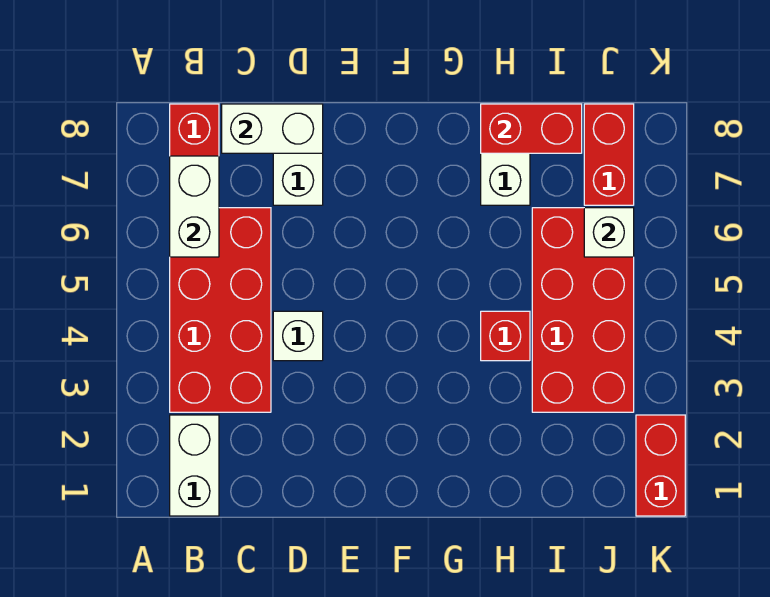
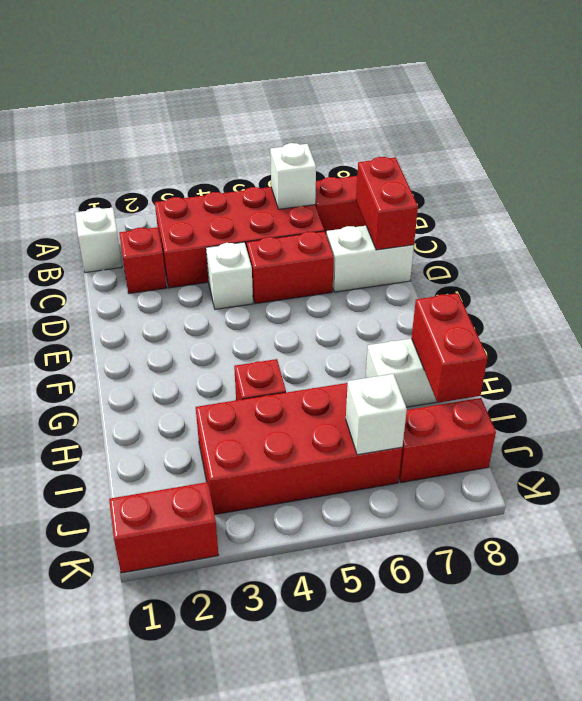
white 1x2 brick [170,415,219,516] -> white 1x1 brick [75,208,122,273]
white 1x2 brick [170,156,219,257] -> white 1x1 brick [270,143,316,209]
none -> red 1x1 brick [119,227,167,293]
white 1x2 brick [222,104,323,153] -> red 1x2 brick [356,157,418,250]
none -> red 1x2 brick [247,231,334,304]

